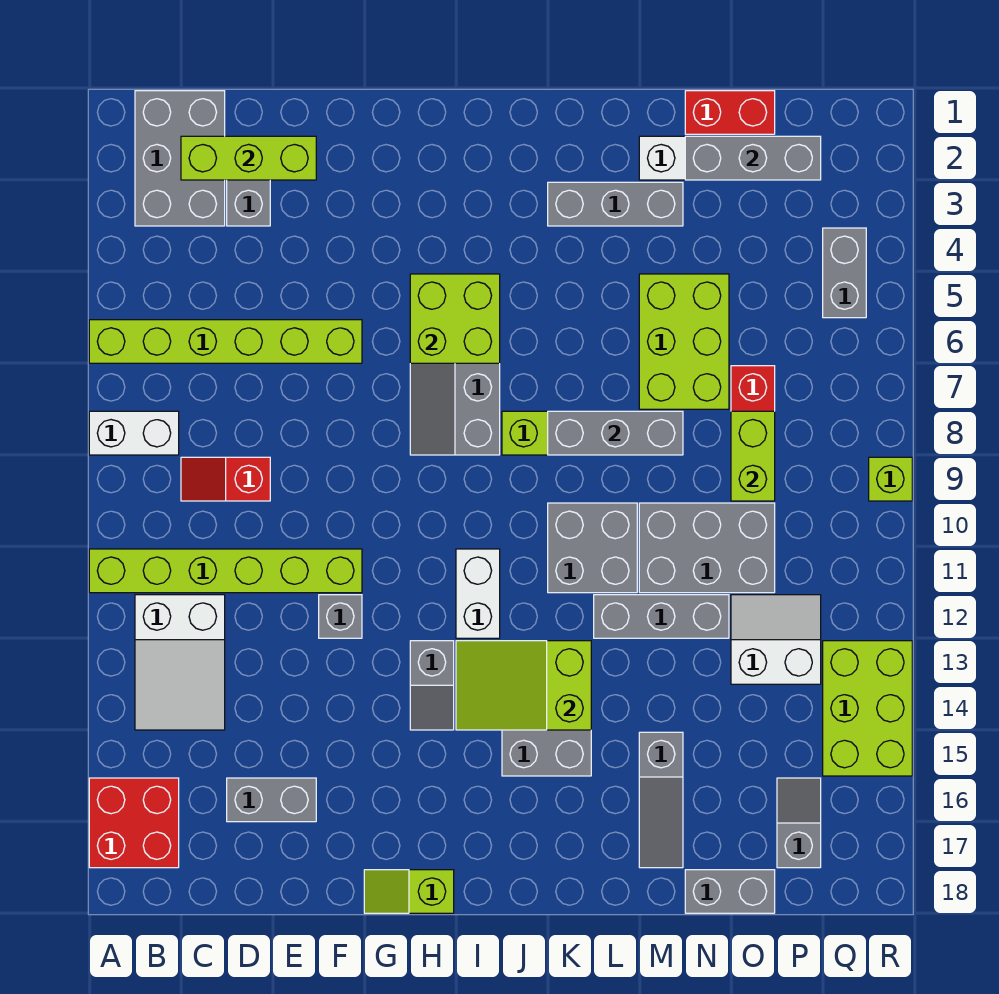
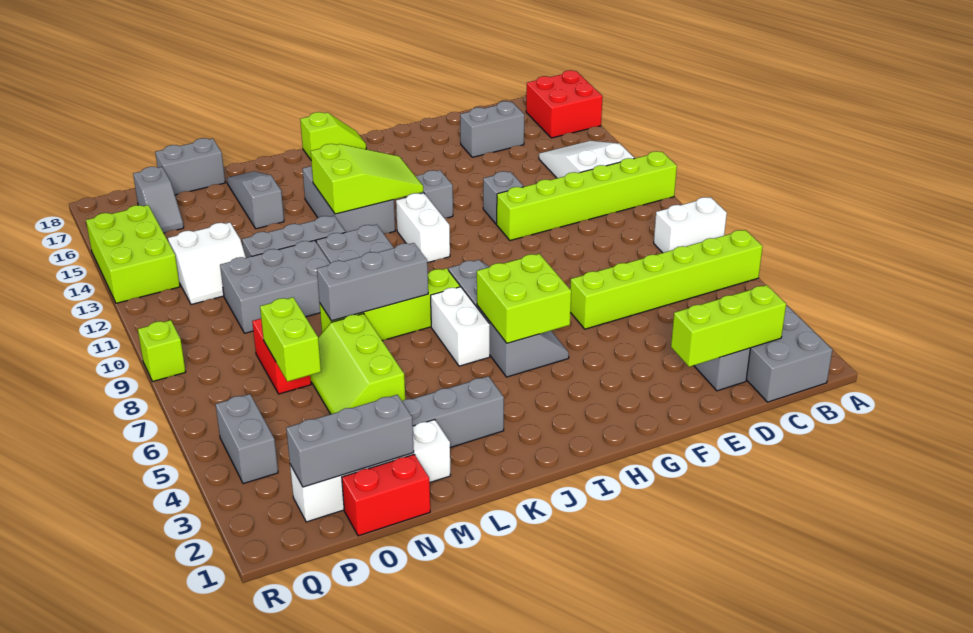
red 1x2 slope [181,457,270,501] -> none
lime 1x2 slope [364,870,454,913] -> lime 1x2 slope moved to [300,112,366,160]
none -> white 1x2 brick [431,287,490,366]
lime 2x3 brick [639,274,729,409] -> lime 2x3 slope [310,314,405,414]
lime 1x2 brick [731,411,775,501] -> lime 1x2 brick moved to [260,297,321,382]

